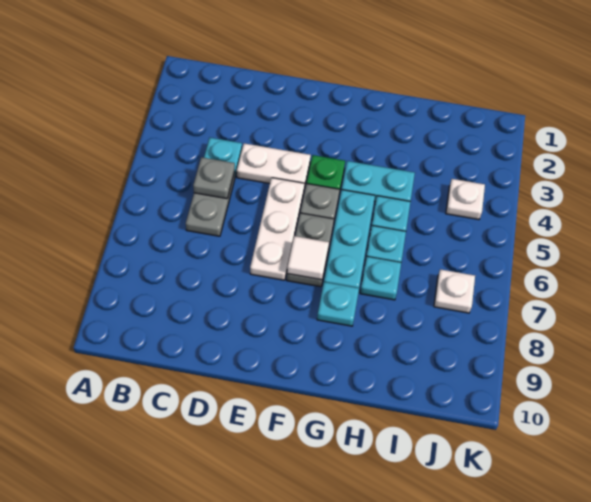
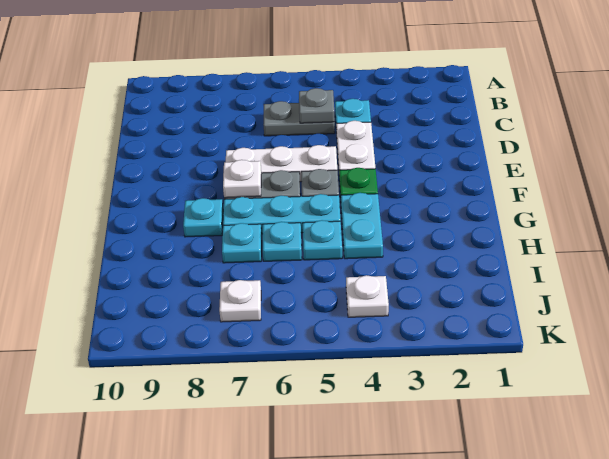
white 1x1 tile [287,236,329,280] -> white 1x1 plate [223,160,261,198]

